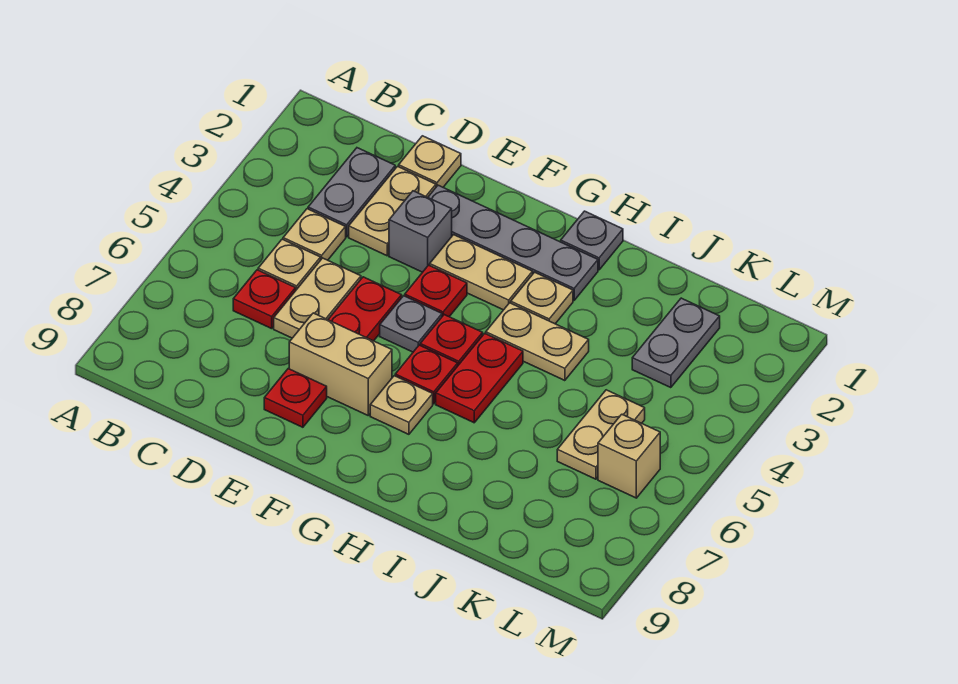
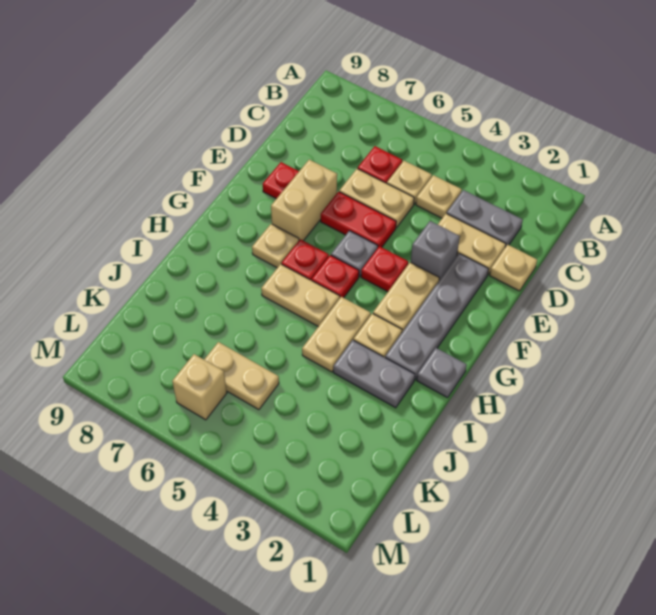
red 1x2 plate [436,333,523,423] -> tan 1x2 plate [261,264,340,326]
grey 1x2 plate [632,298,720,388] -> grey 1x2 plate moved to [333,340,415,408]

